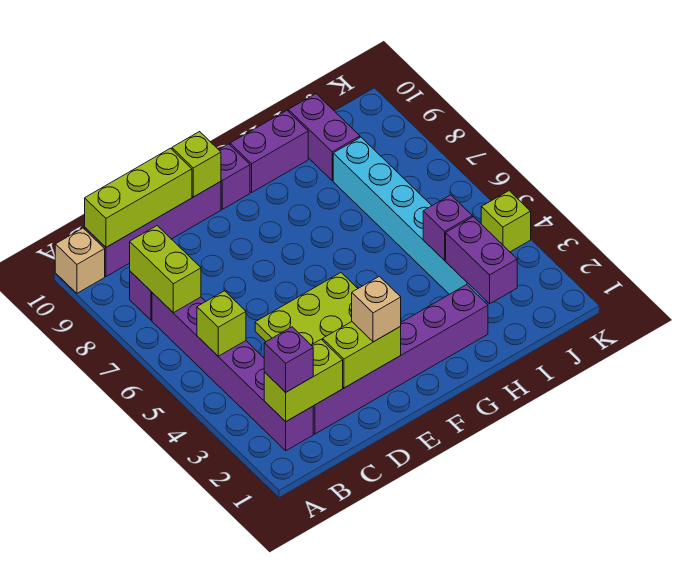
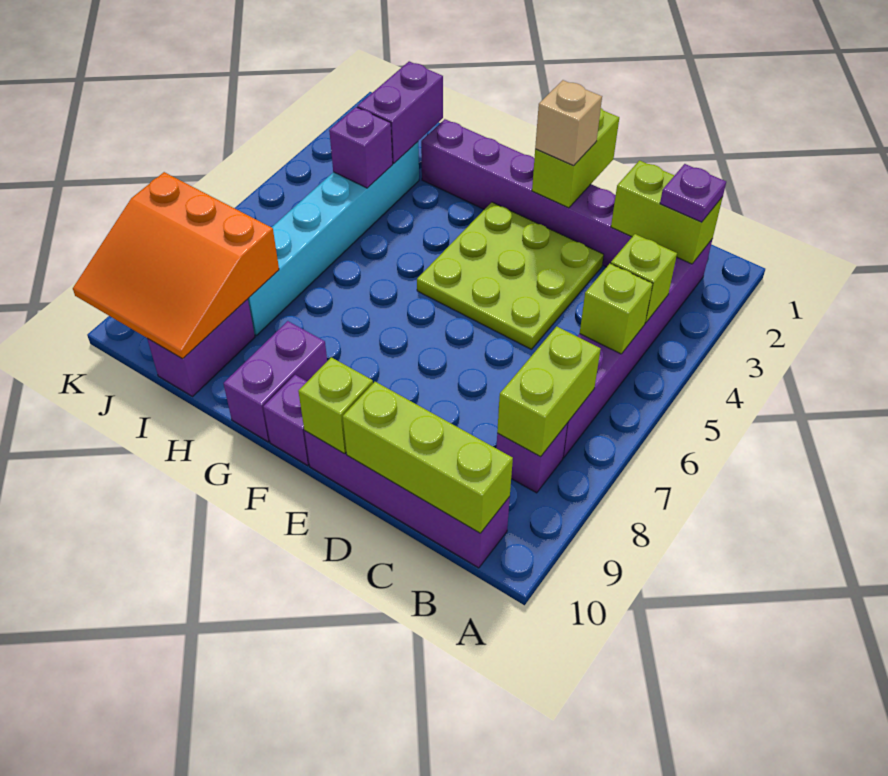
tan 1x1 brick [55,228,105,293] -> none
purple 1x1 brick [264,327,313,392] -> purple 1x1 plate [660,164,726,222]
lime 1x2 brick [323,322,401,388] -> lime 1x2 brick turned to [532,108,619,208]
purple 1x2 brick [230,111,308,192] -> purple 1x2 brick turned to [223,321,327,442]
none -> orange 3x3 slope [73,172,279,359]
lime 1x1 brick [481,191,531,252] -> lime 1x1 brick moved to [611,234,677,323]

